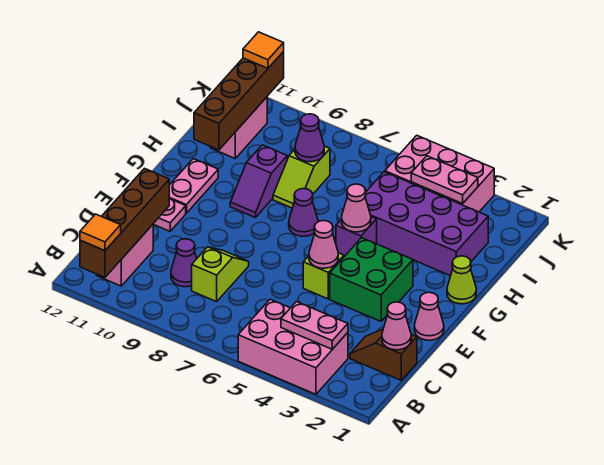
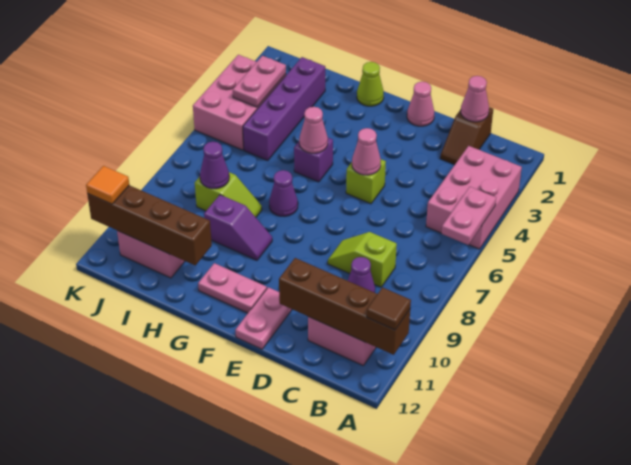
orange 1x1 tile [80,214,121,251] -> brown 1x1 tile [367,287,411,330]
pink 1x2 plate [281,302,348,349] -> pink 1x2 plate moved to [441,187,496,245]
green 2x2 brick [330,238,413,321] -> none
purple 2x4 brick [365,172,488,276] -> purple 1x4 brick [243,57,325,160]

